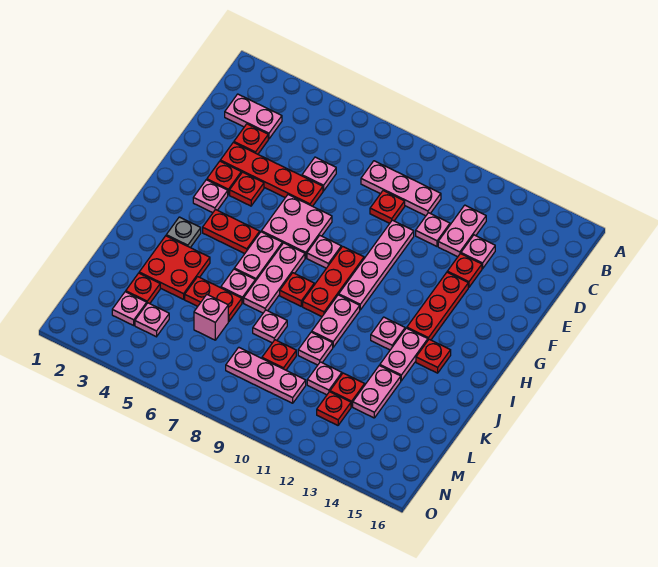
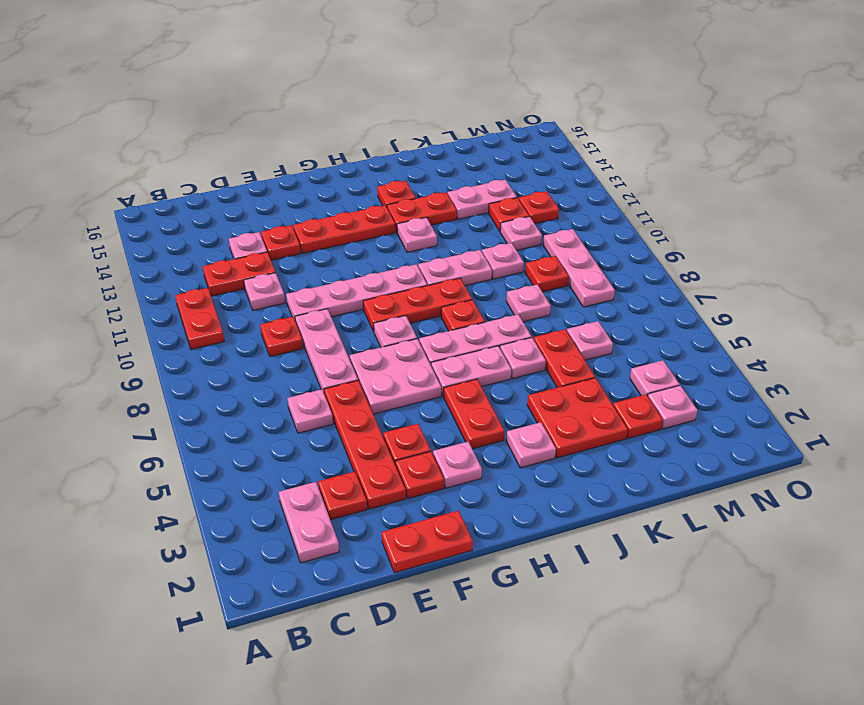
none -> red 1x2 plate [175,288,224,350]
pink 1x3 plate [361,161,441,216] -> pink 1x3 plate moved to [295,309,358,392]
pink 1x2 plate [438,205,486,257] -> red 1x2 plate [203,252,275,296]
none -> red 1x2 plate [382,511,473,573]
grey 1x1 plate [166,217,201,248] -> pink 1x1 plate [506,422,556,468]
pink 1x2 plate [380,328,428,381] -> red 1x2 plate [387,192,457,232]
pink 1x1 brick [194,295,228,340] -> pink 1x1 plate [567,321,613,360]

